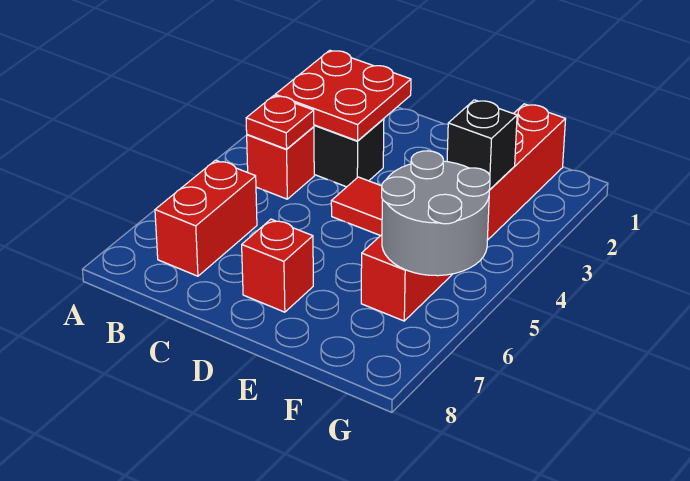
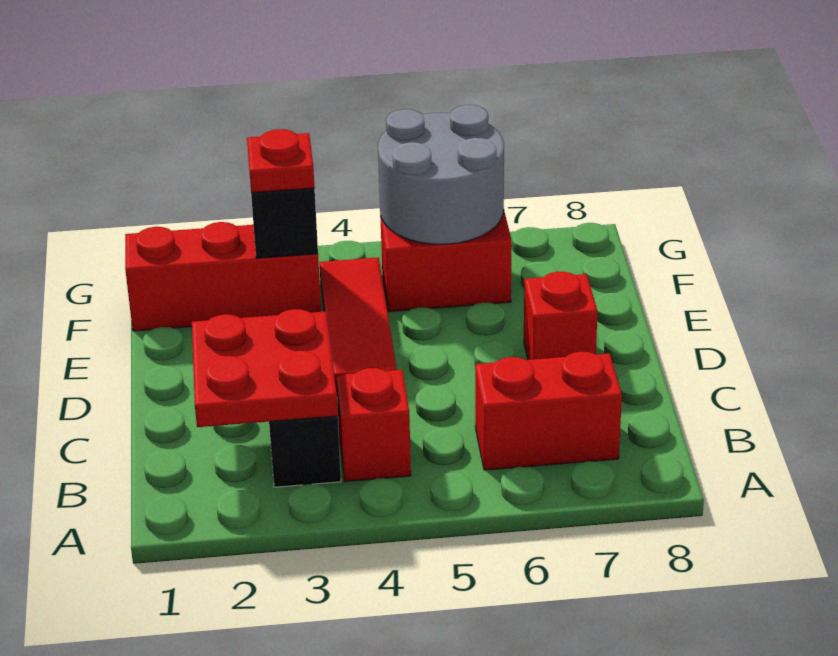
red 1x1 plate [246,96,314,149] -> red 1x1 plate moved to [247,129,315,193]

